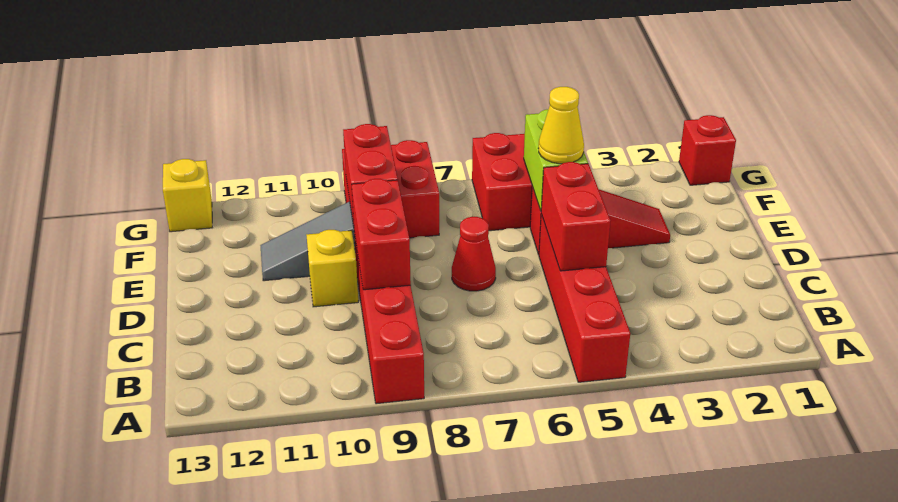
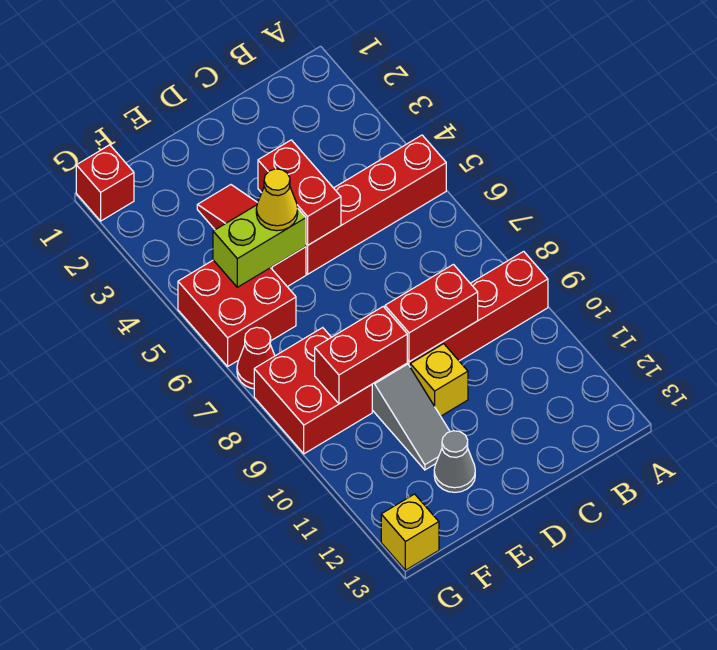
red 1x2 brick [541,162,611,271] -> red 1x2 brick turned to [258,140,341,245]
red 1x1 cone [452,217,496,291] -> red 1x1 cone moved to [237,327,275,389]
none -> grey 1x1 cone [434,431,475,492]

